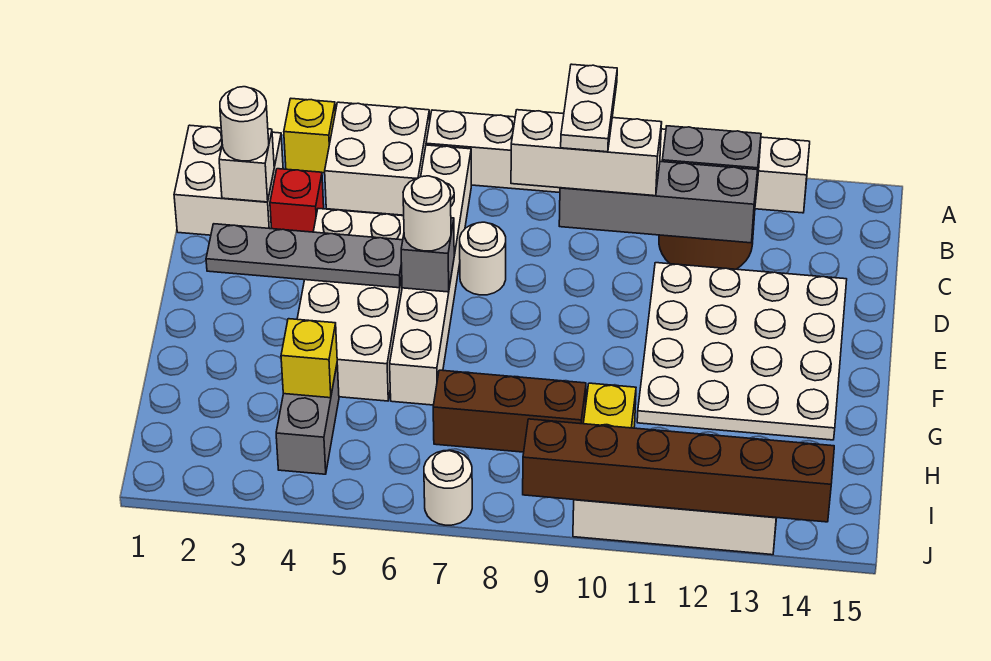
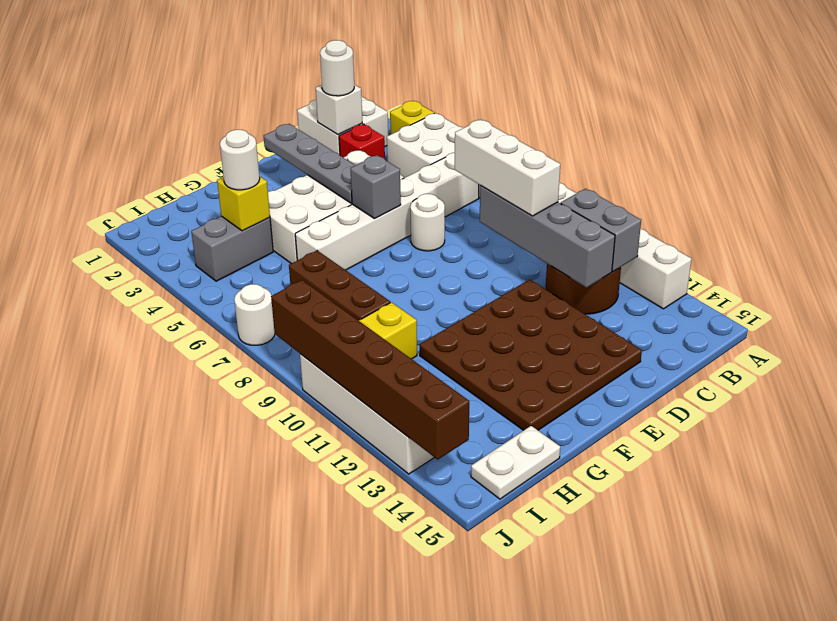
white 1x2 plate [561,64,617,152] -> white 1x2 plate moved to [471,426,560,499]
white 4x4 plate [637,263,847,440] -> brown 4x4 plate [420,279,642,430]
white 1x1 round brick [403,176,451,251] -> white 1x1 round brick moved to [220,130,260,190]

